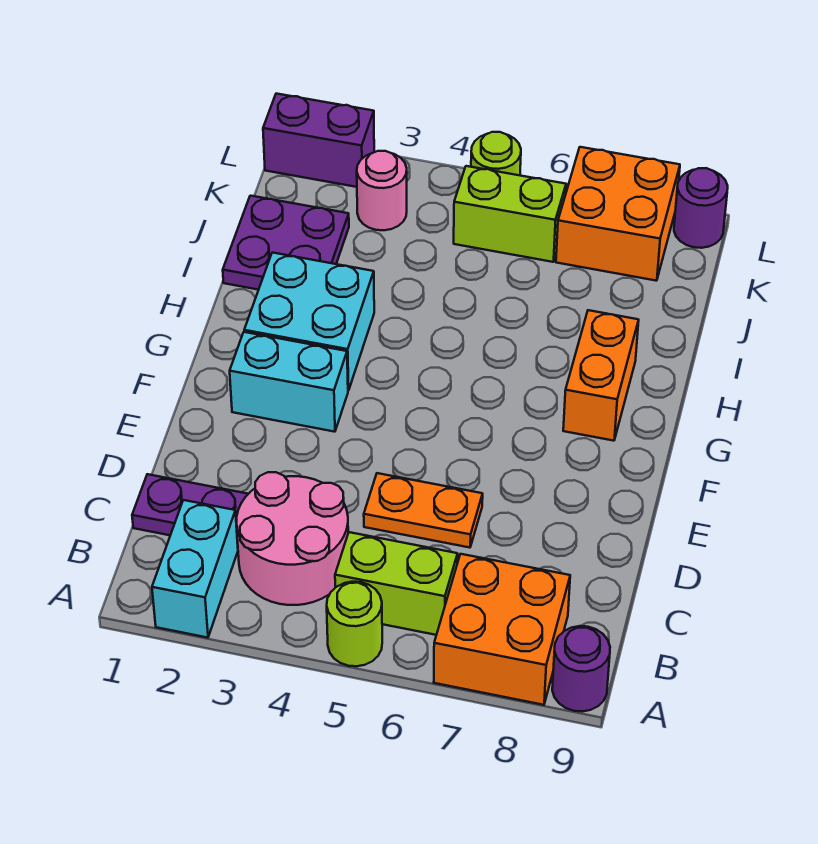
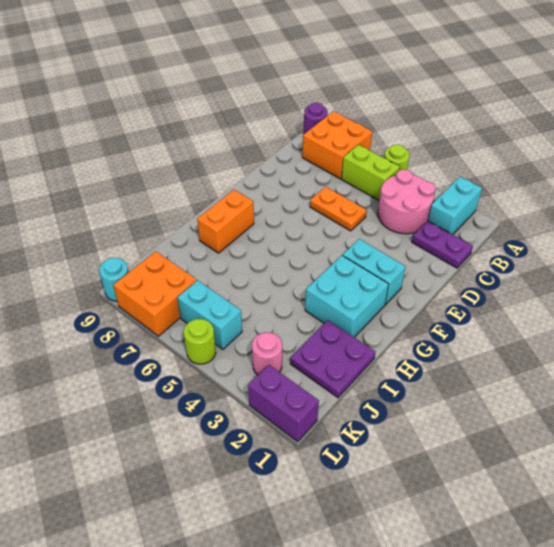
lime 1x2 brick [454,166,566,262] -> cyan 1x2 brick [177,280,242,349]
purple 1x1 round brick [674,168,728,248] -> cyan 1x1 round brick [99,258,129,301]

